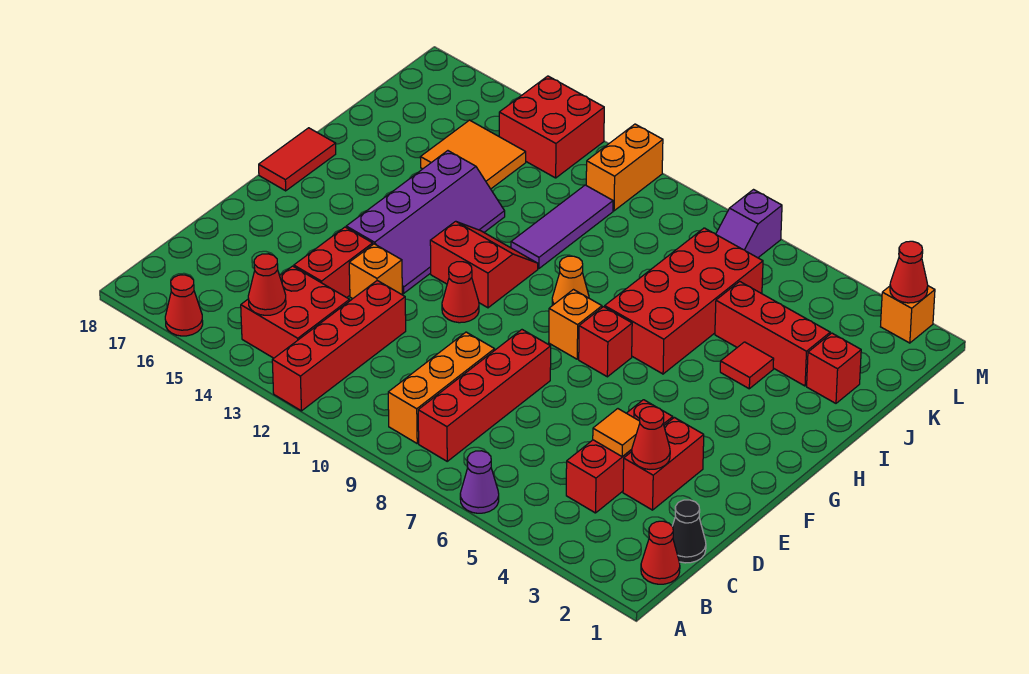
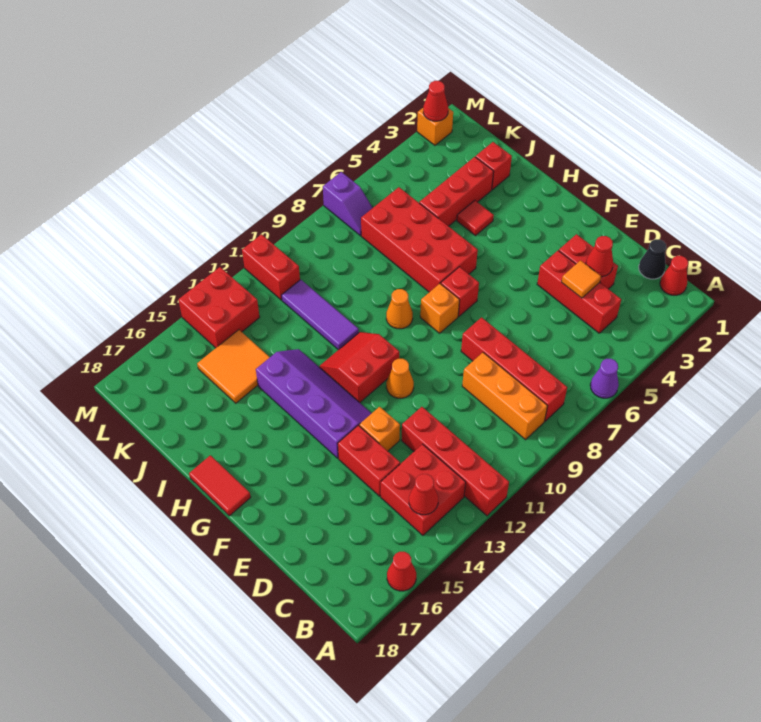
red 1x1 cone [442,262,479,323] -> orange 1x1 cone [386,359,414,398]
orange 1x2 brick [586,124,663,211] -> red 1x2 brick [242,234,300,300]

